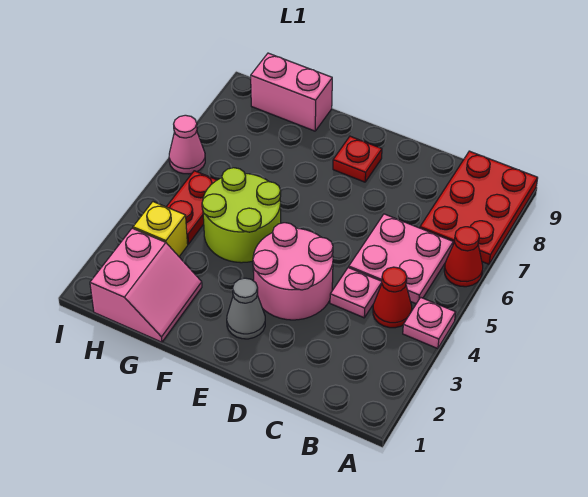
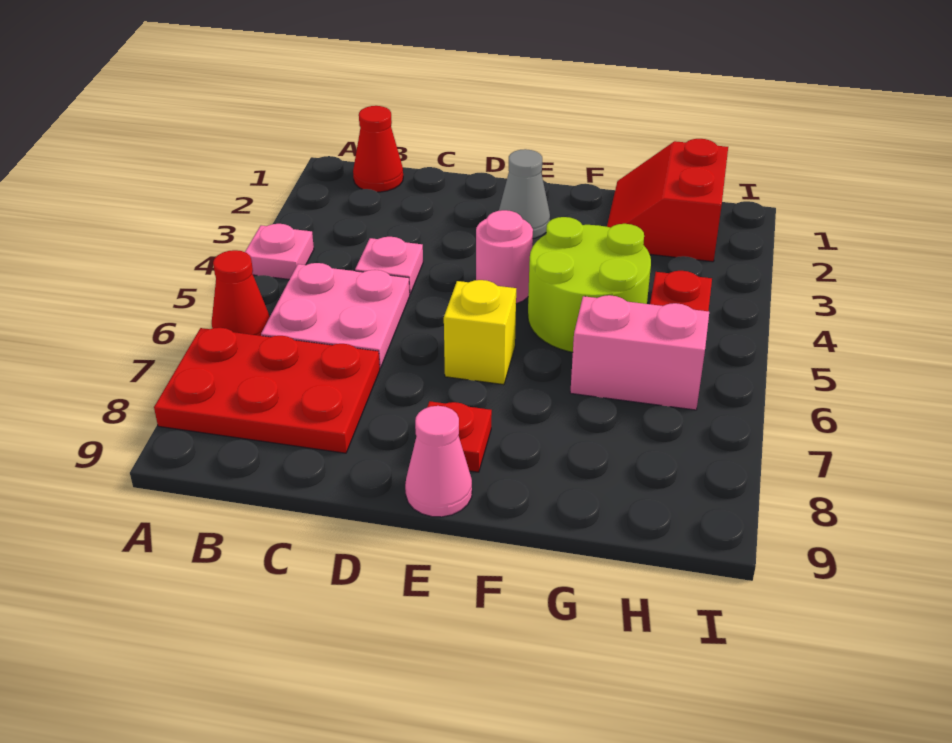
red 2x3 plate [420,151,538,264] -> red 2x3 plate turned to [154,328,380,453]
red 1x1 cone [373,267,412,328] -> red 1x1 cone moved to [353,106,403,192]
pink 2x2 round brick [253,223,333,320] -> pink 1x1 round brick [476,210,533,304]
pink 2x2 slope [90,228,202,342] -> red 2x2 slope [607,139,728,262]
pink 1x2 brick [251,53,332,131] -> pink 1x2 brick moved to [570,295,709,410]
yellow 1x1 brick [133,202,188,256] -> yellow 1x1 brick moved to [444,280,516,385]
pink 1x1 cone [169,115,205,174] -> pink 1x1 cone moved to [405,406,472,517]

